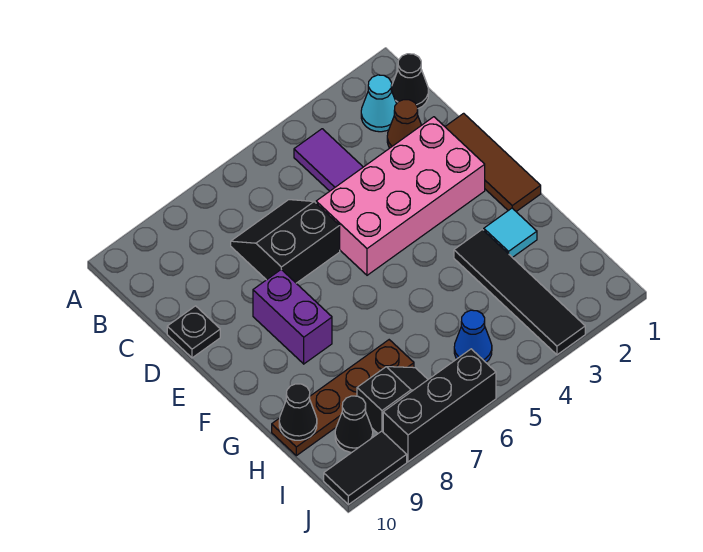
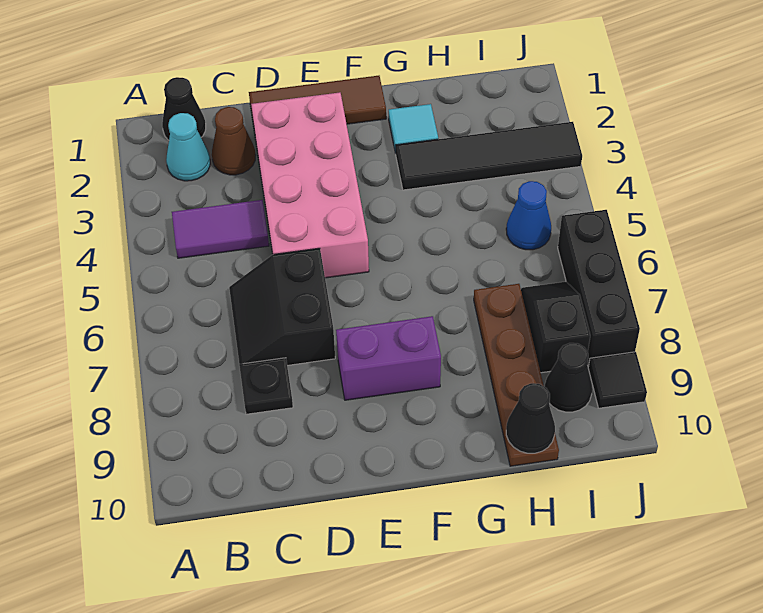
black 1x1 plate [167,306,220,358] -> black 1x1 plate moved to [239,358,293,414]
black 1x2 tile [324,431,407,505] -> black 1x1 tile [588,352,647,408]

